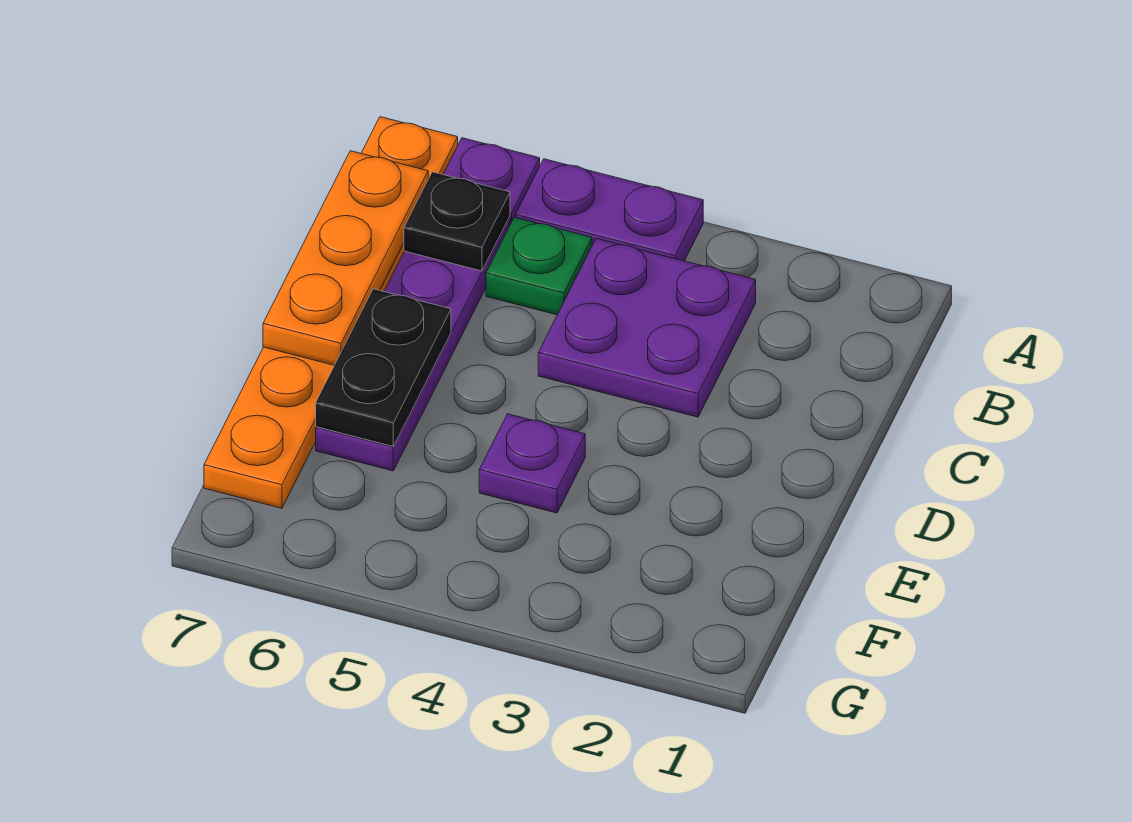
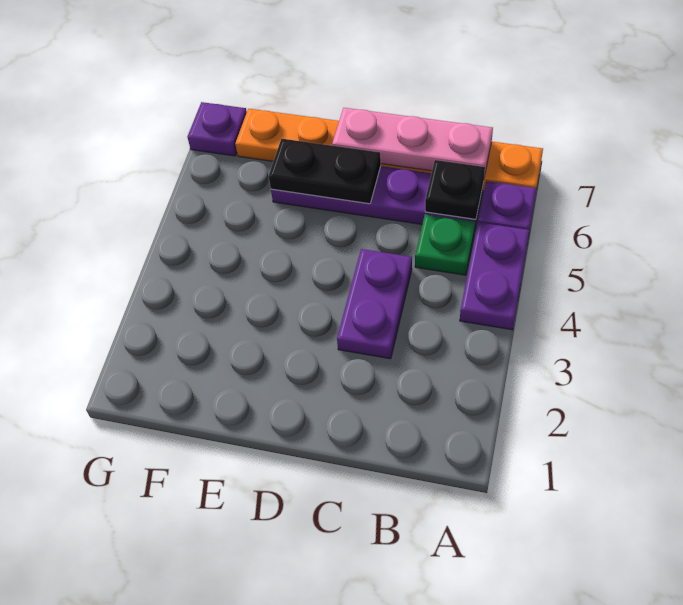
purple 2x2 plate [538,238,756,417] -> purple 1x2 plate [337,249,412,359]
orange 1x3 plate [263,151,428,365] -> pink 1x3 plate [332,108,493,177]
purple 1x1 plate [479,414,585,513] -> purple 1x1 plate moved to [188,102,247,156]

